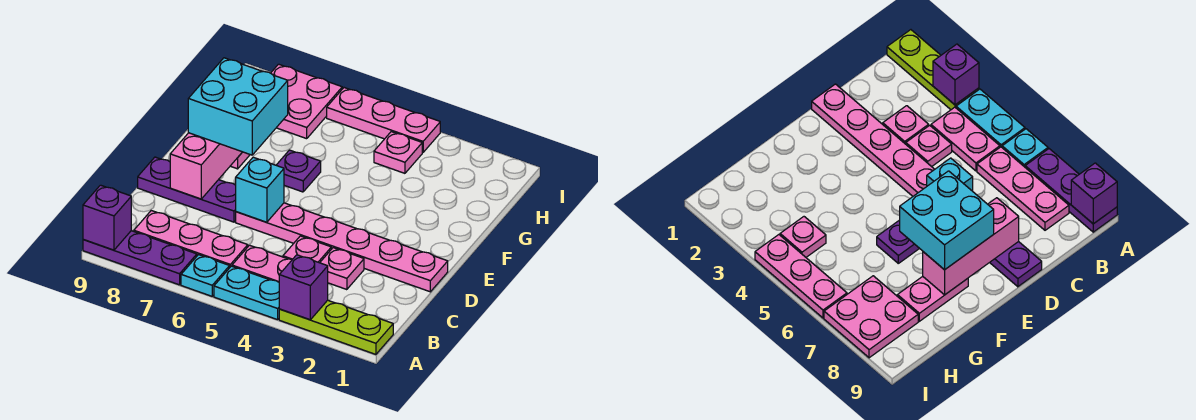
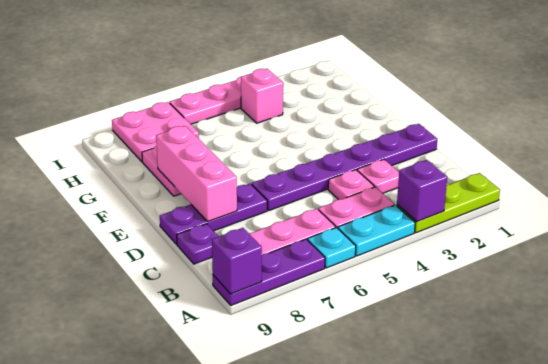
pink 1x6 plate [236,203,448,292] -> purple 1x6 plate [252,124,437,210]
cyan 1x1 brick [236,157,284,222] -> none
cyan 2x2 brick [188,58,288,155] -> none
purple 1x1 plate [276,150,321,192] -> purple 1x1 plate moved to [177,224,219,264]
pink 1x1 plate [374,132,422,173] -> pink 1x1 brick [241,69,283,123]

